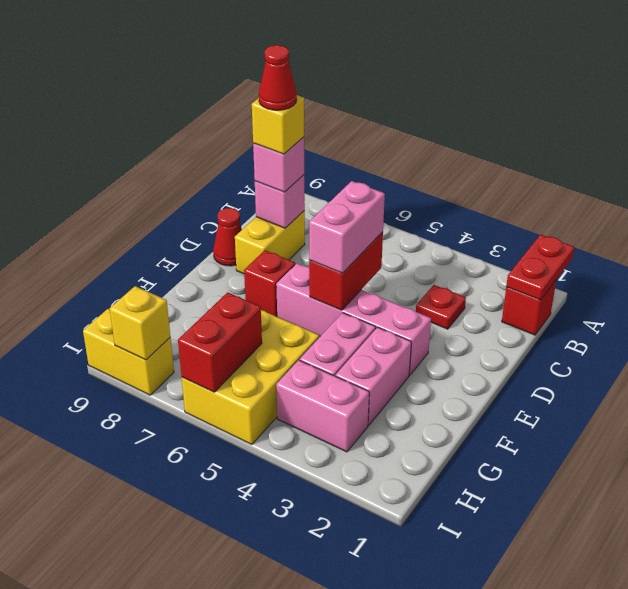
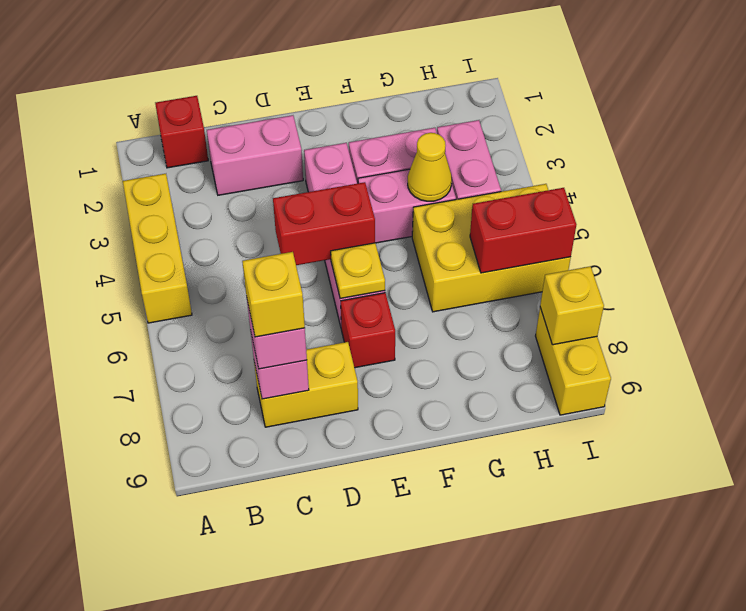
red 1x2 plate [506,235,574,300] -> none
none -> yellow 1x3 brick [123,174,192,323]
red 1x1 plate [416,285,466,329] -> none
red 1x1 cone [259,45,297,110] -> none
pink 1x2 brick [309,181,385,273] -> pink 1x2 brick moved to [207,115,303,195]
red 1x1 cone [213,208,242,266] -> none
none -> yellow 1x1 plate [331,243,385,299]
none -> yellow 1x1 cone [408,133,452,201]

